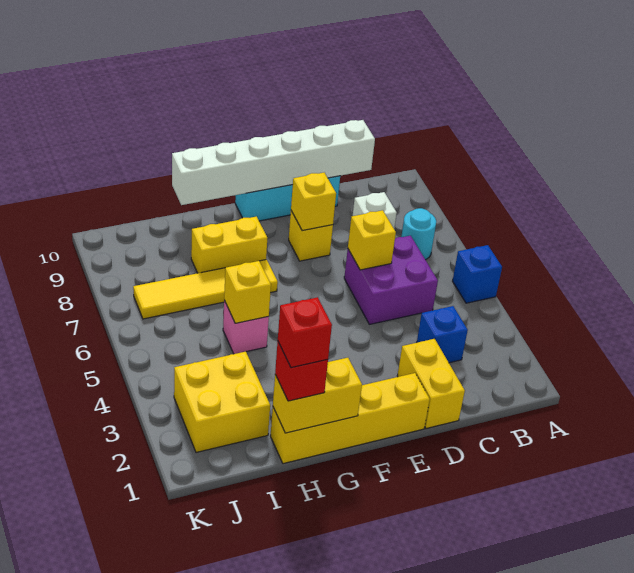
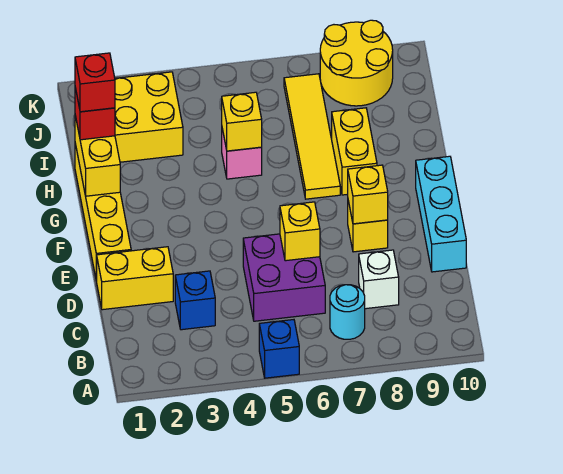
white 1x6 brick [172,120,375,205] -> none
none -> yellow 2x2 round brick [320,20,393,106]

